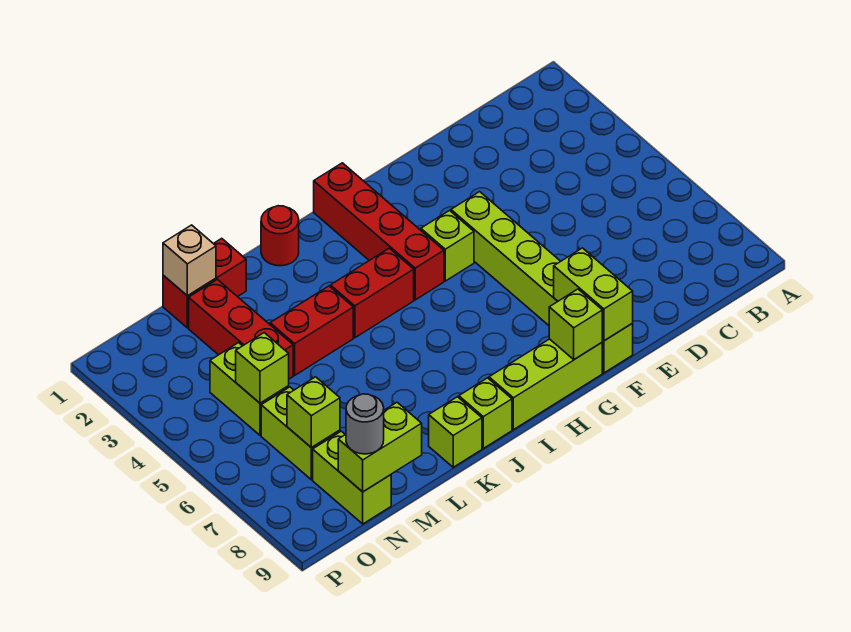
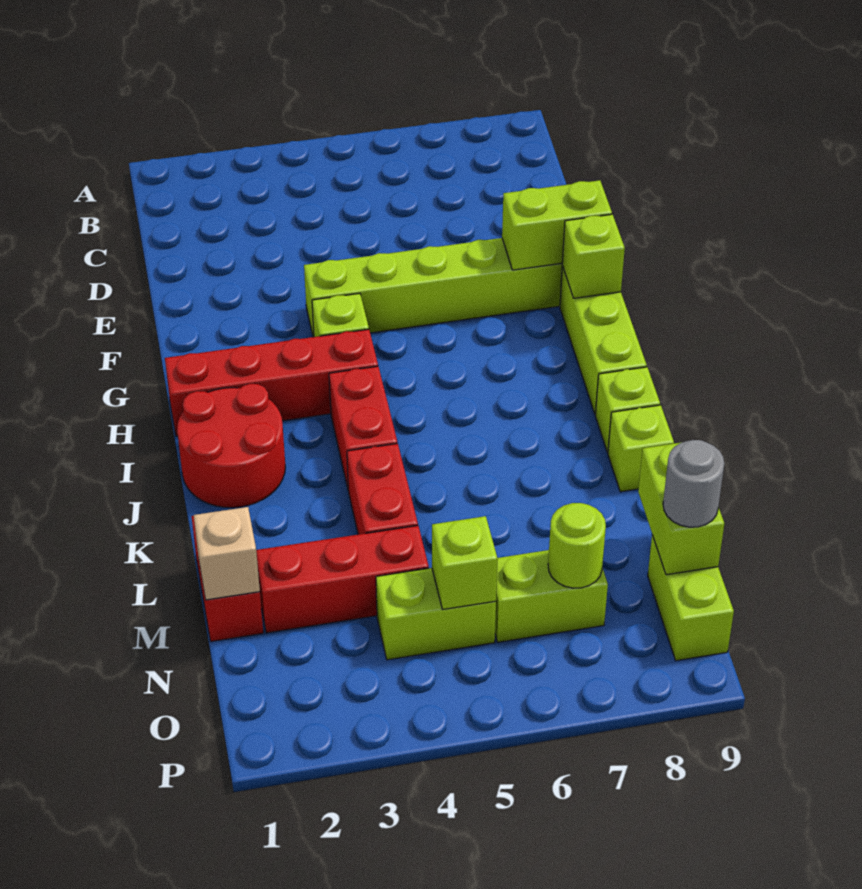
red 1x1 round brick [261,206,299,266] -> red 2x2 round brick [177,384,285,508]
lime 1x1 brick [287,377,340,448] -> lime 1x1 round brick [548,503,606,588]
lime 1x2 brick [313,431,391,524] -> lime 1x2 brick turned to [648,535,734,661]

